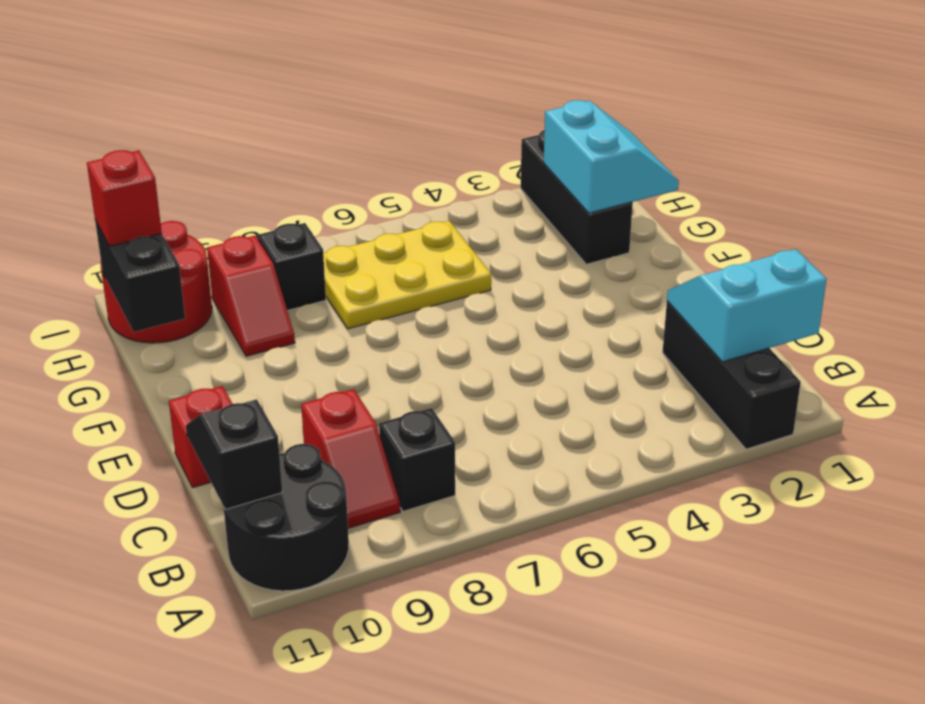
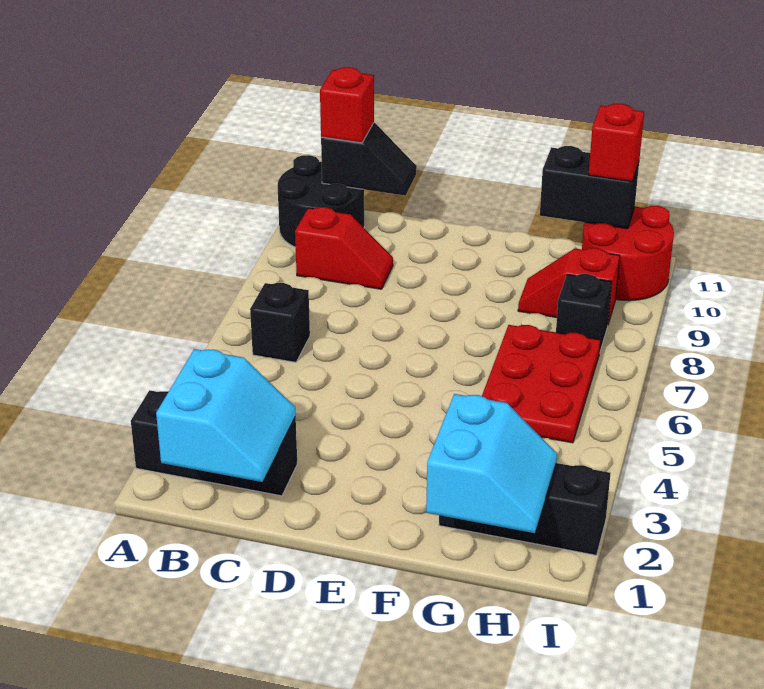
black 1x1 brick [379,408,455,511] -> black 1x1 brick moved to [250,283,310,362]
red 1x2 slope [301,389,400,528] -> red 1x2 slope turned to [295,207,393,289]
red 1x1 brick [169,386,232,488] -> red 1x1 brick moved to [320,67,374,143]
cyan 2x2 slope [544,100,679,213] -> cyan 2x2 slope turned to [426,394,557,533]
yellow 2x3 plate [323,221,491,329] -> red 2x3 plate [482,325,601,443]

